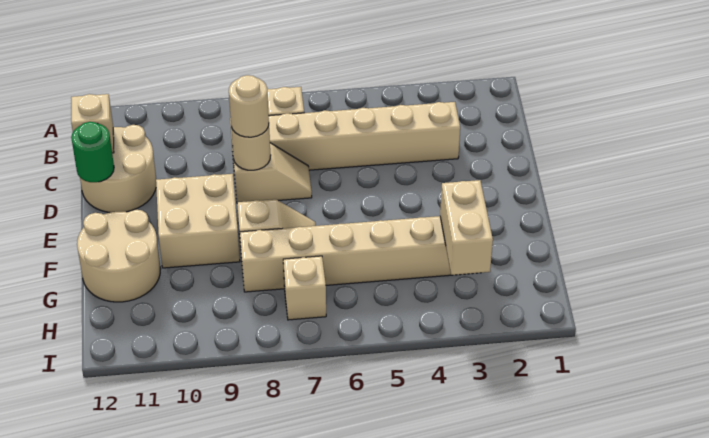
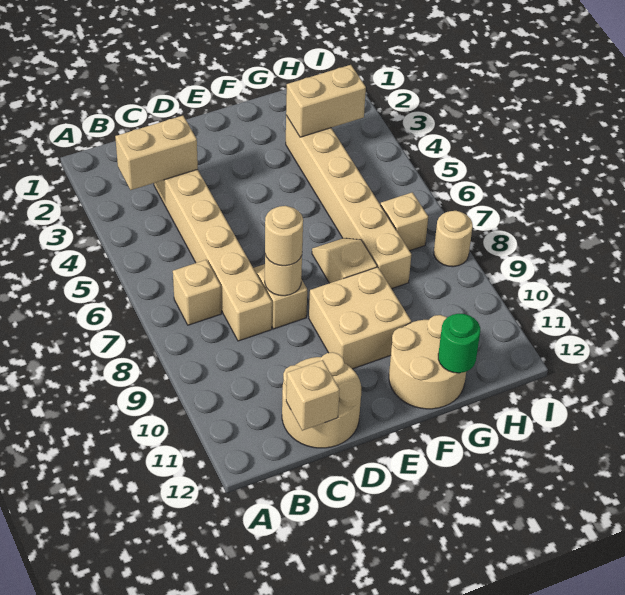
none -> tan 1x2 brick [115,116,198,190]
green 1x1 round brick [71,122,114,182] -> green 1x1 round brick moved to [438,314,480,373]
none -> tan 1x1 round brick [434,211,473,267]

